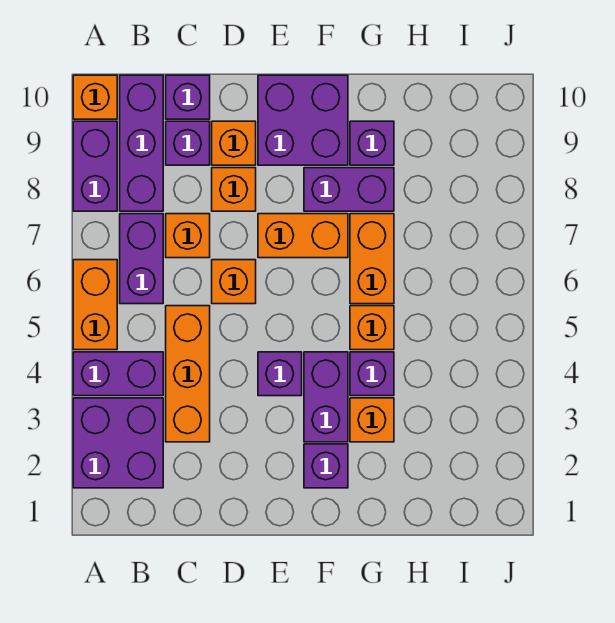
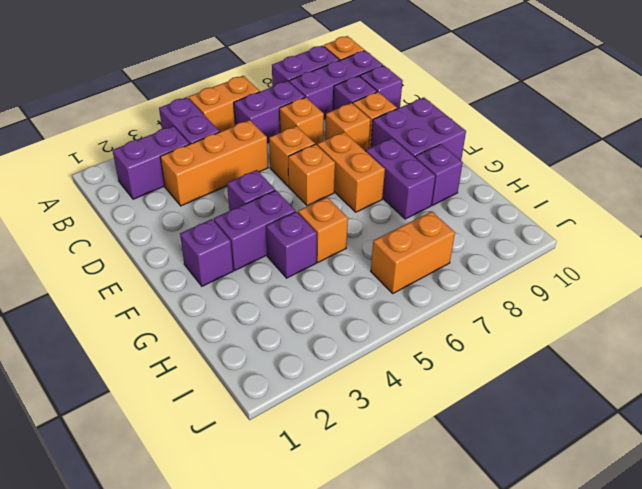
purple 2x2 brick [73,398,163,488] -> purple 1x2 brick [113,126,189,199]
orange 1x1 brick [350,398,394,442] -> orange 1x1 brick moved to [288,144,335,206]
orange 1x2 brick [350,214,394,304] -> orange 1x2 brick moved to [371,211,455,293]

